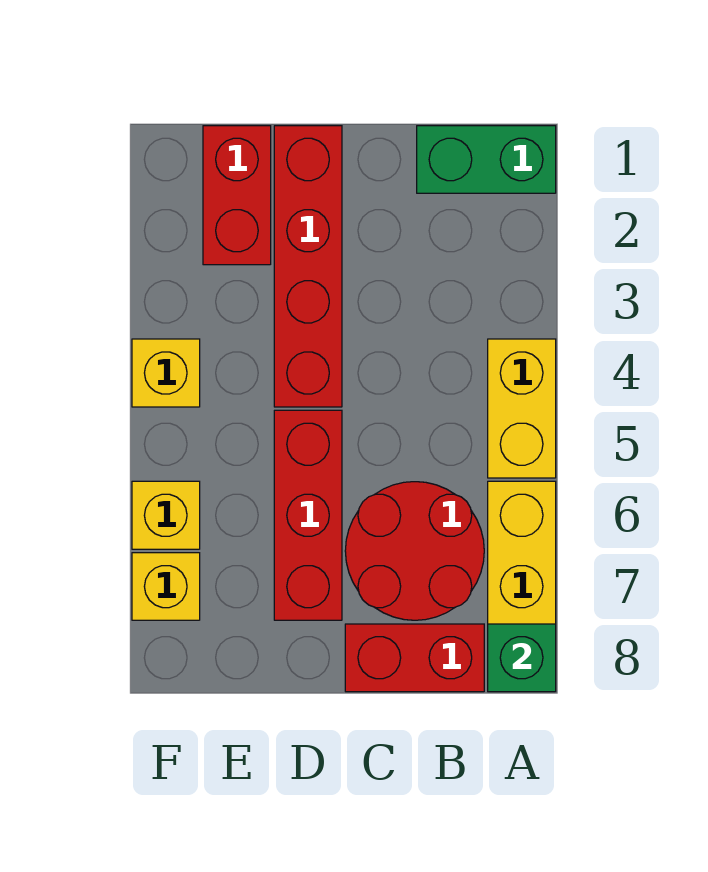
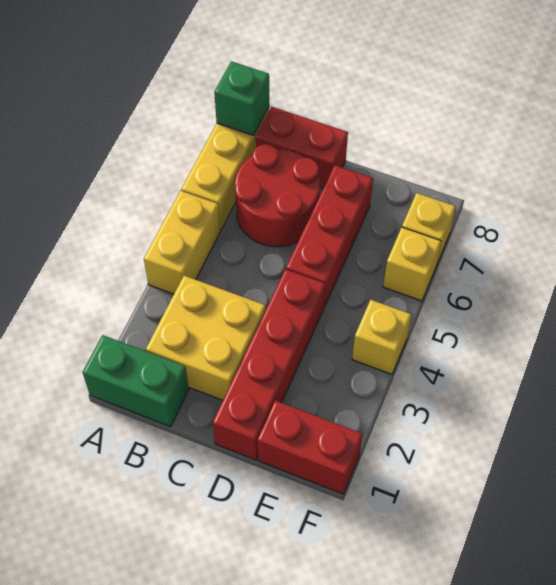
none -> yellow 2x2 brick [146,276,266,400]
red 1x2 brick [203,126,271,265] -> red 1x2 brick turned to [257,400,363,494]

